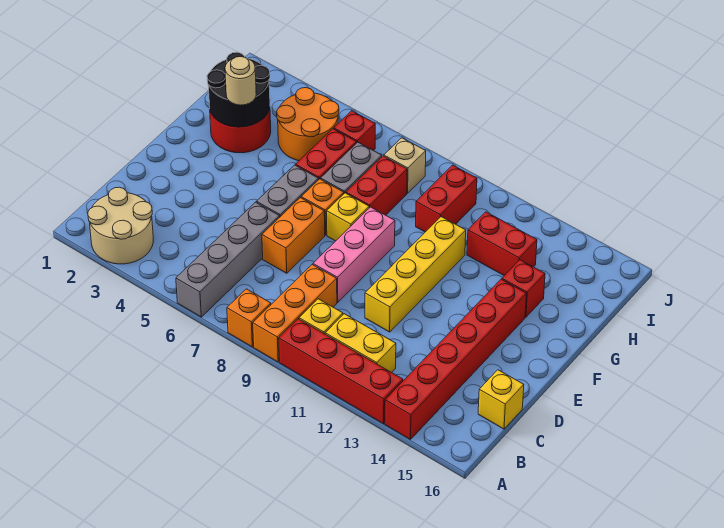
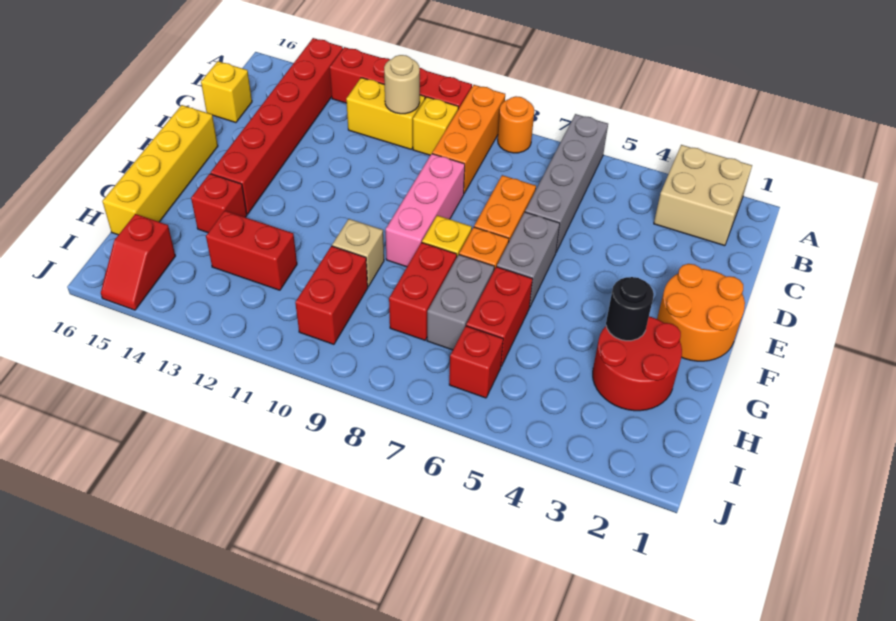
tan 2x2 round brick [88,187,153,264] -> tan 2x2 brick [654,145,752,246]
orange 1x1 brick [227,289,271,347] -> orange 1x1 round brick [498,96,534,153]
yellow 1x4 brick [365,217,466,332] -> yellow 1x4 brick moved to [102,105,218,235]
black 2x2 round brick [207,52,270,127] -> black 1x1 round brick [606,277,654,341]
tan 1x1 round brick [225,57,256,105] -> tan 1x1 round brick moved to [384,55,420,114]
orange 2x2 round brick [277,88,339,161] -> orange 2x2 round brick moved to [657,264,745,361]
tan 1x1 brick [384,138,426,193] -> tan 1x1 brick moved to [332,219,384,287]
none -> red 1x2 slope [101,214,175,310]

